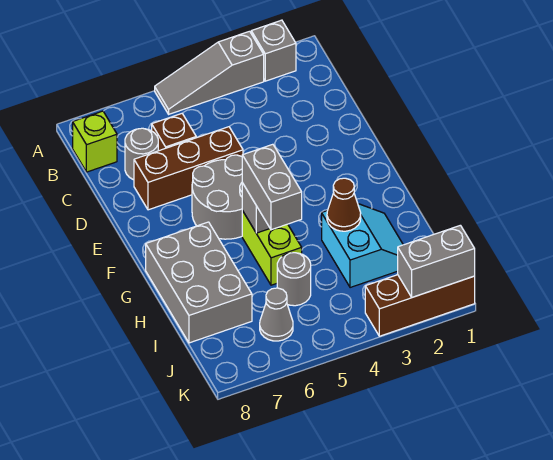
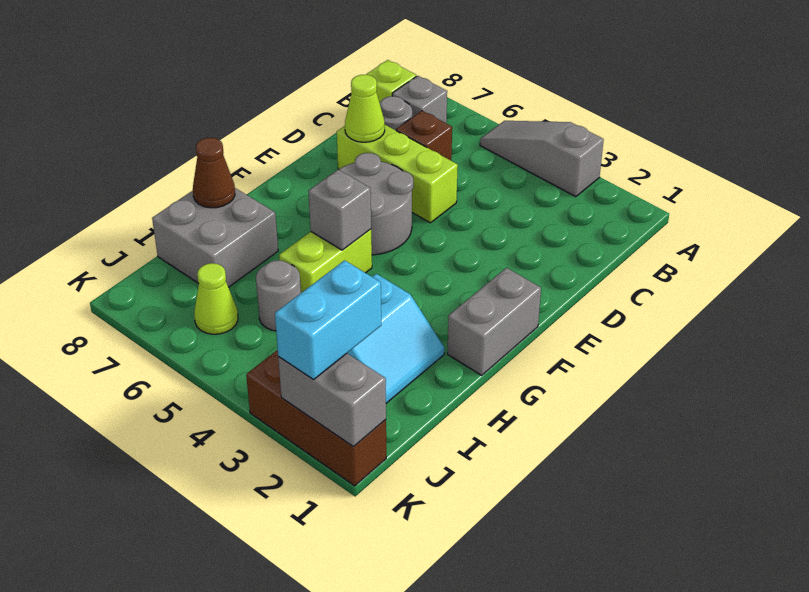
grey 1x1 brick [251,20,296,81] -> grey 1x1 brick moved to [392,76,447,123]
brown 1x3 brick [134,127,243,210] -> lime 1x3 brick [337,125,458,223]
none -> lime 1x1 cone [345,75,385,142]
grey 1x2 brick [242,144,302,230] -> grey 1x2 brick moved to [447,268,541,375]
grey 2x3 brick [146,222,252,343] -> grey 2x2 brick [152,188,278,287]
brown 1x1 cone [327,178,361,231] -> brown 1x1 cone moved to [193,138,235,208]
none -> cyan 1x2 brick [275,260,381,379]
grey 1x1 cone [260,288,293,341] -> lime 1x1 cone [194,263,238,334]

